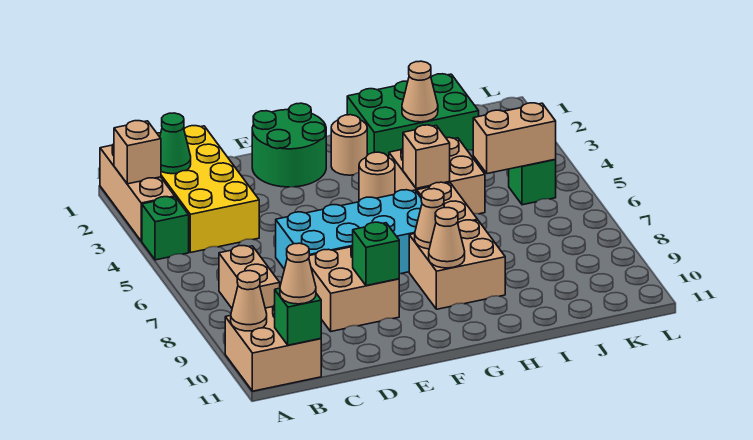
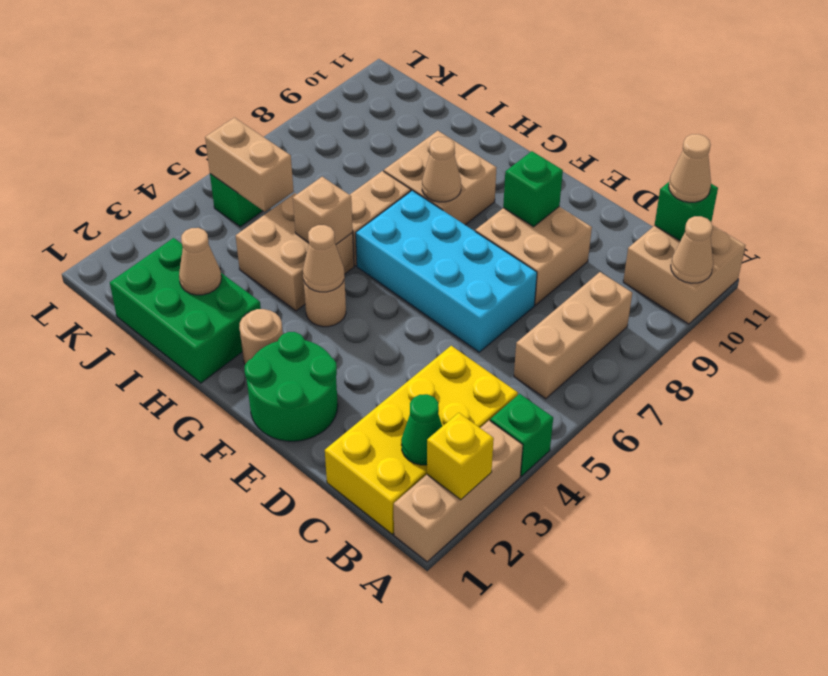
tan 1x1 brick [114,121,161,184] -> yellow 1x1 brick [427,413,494,500]
tan 1x2 brick [219,246,280,308] -> tan 1x3 brick [514,272,632,399]
tan 1x1 cone [429,208,465,268] -> tan 1x1 cone moved to [303,225,344,292]

